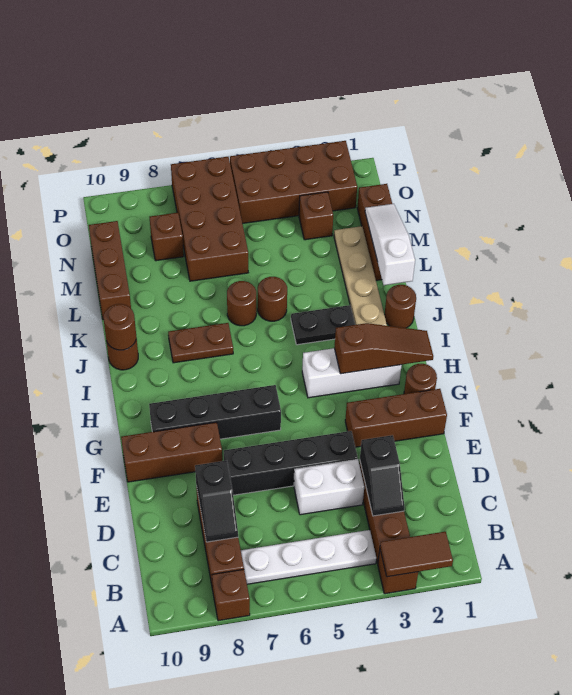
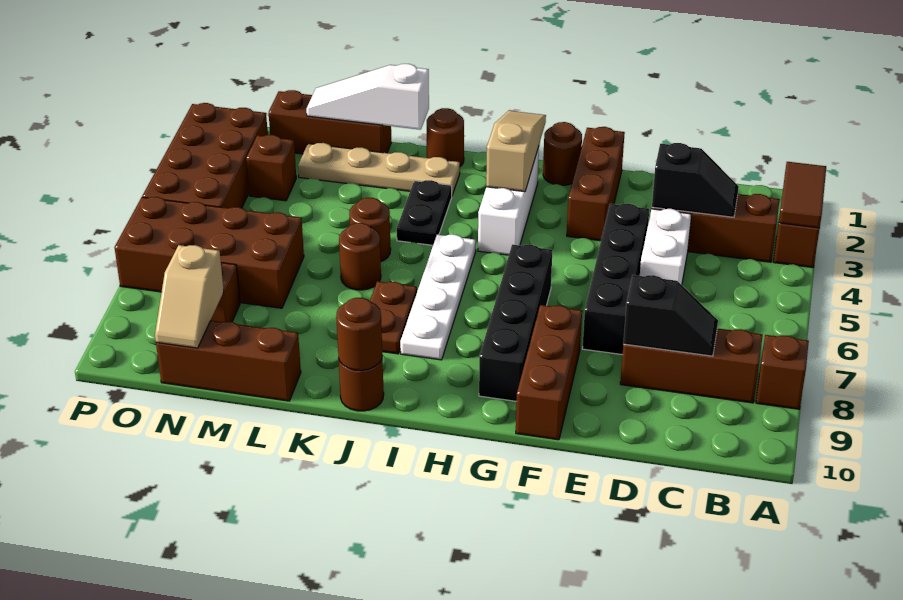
white 1x4 plate [241,530,376,584] -> white 1x4 plate moved to [400,235,476,360]
brown 1x3 slope [334,323,433,374] -> tan 1x3 slope [486,111,546,192]
none -> tan 1x2 slope [155,245,224,348]

